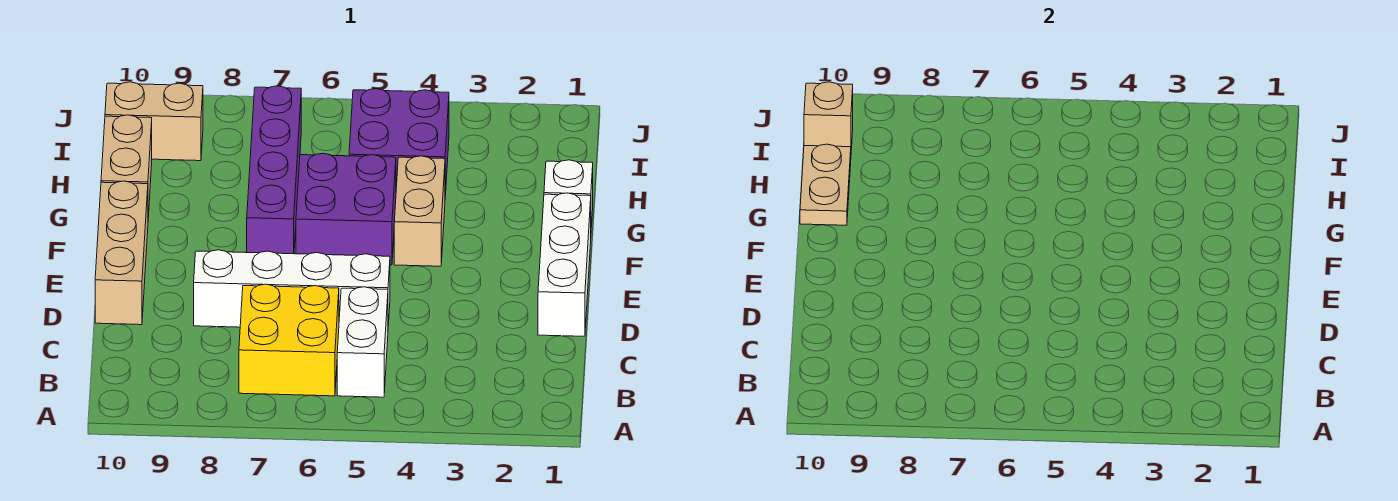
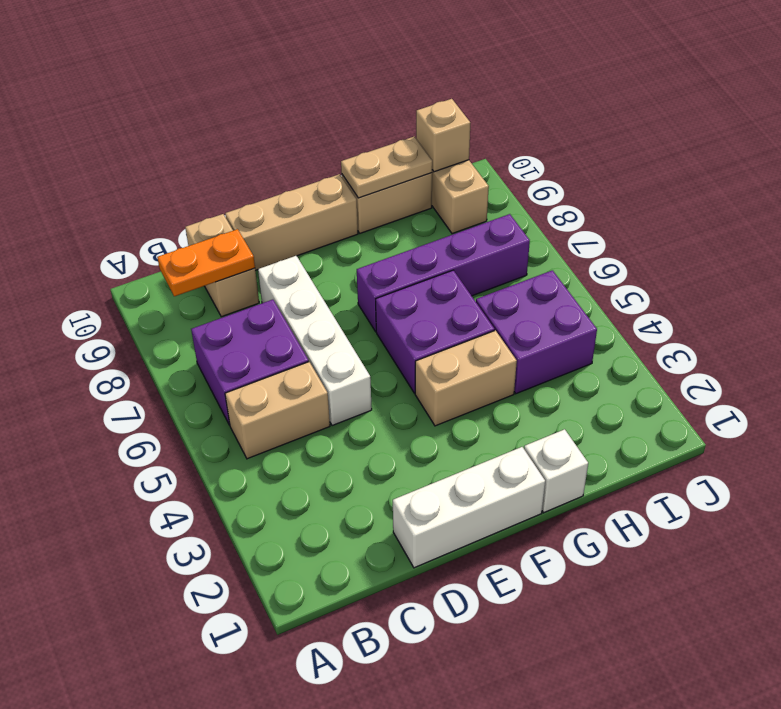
white 1x2 brick [337,287,388,397] -> tan 1x2 brick [225,362,330,459]
yellow 2x2 brick [239,284,339,396] -> purple 2x2 brick [191,300,309,425]
none -> orange 1x2 plate [157,229,255,296]
none -> tan 1x2 brick [185,214,259,317]

